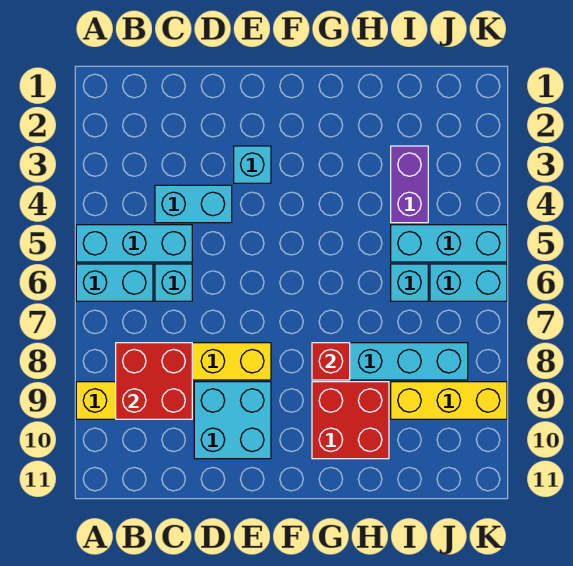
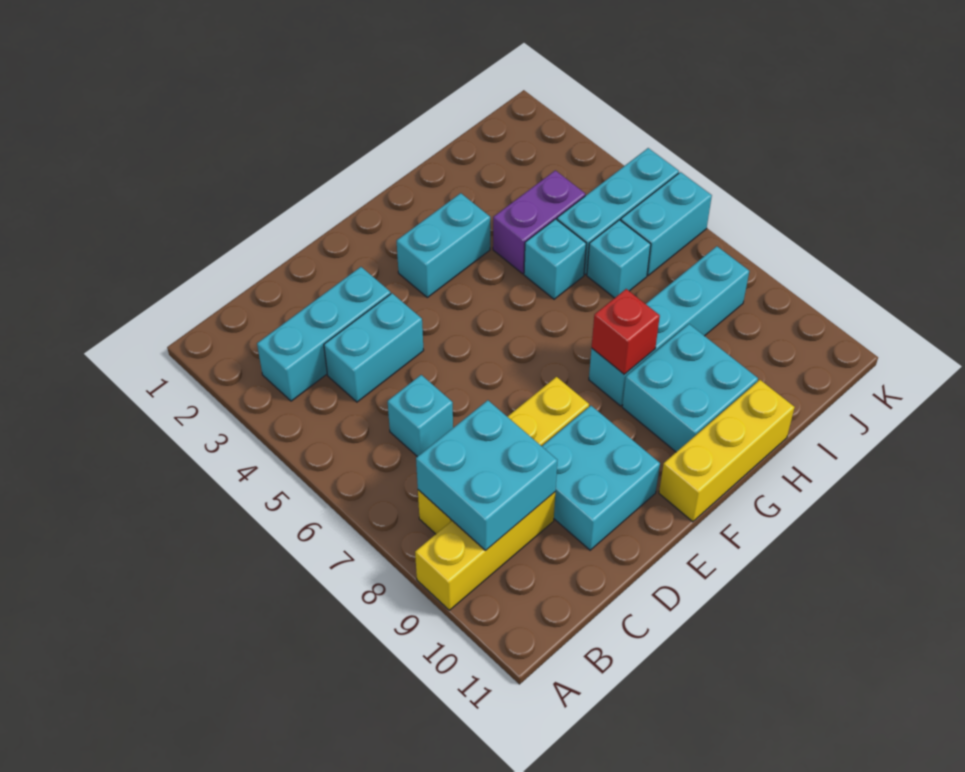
cyan 1x3 brick [76,225,192,262] -> cyan 1x3 brick moved to [257,267,391,401]
cyan 1x2 brick [76,264,153,301] -> cyan 1x2 brick moved to [397,193,490,297]
red 2x2 brick [116,343,192,419] -> cyan 2x2 brick [416,400,557,550]
cyan 1x1 brick [234,146,271,183] -> cyan 1x1 brick moved to [524,219,586,299]
red 2x2 brick [312,382,389,459] -> cyan 2x2 brick [622,324,758,452]
purple 1x2 brick [391,146,428,223] -> purple 1x2 brick turned to [493,170,585,274]
yellow 1x3 brick [391,382,507,419] -> yellow 1x3 brick moved to [659,380,795,522]

